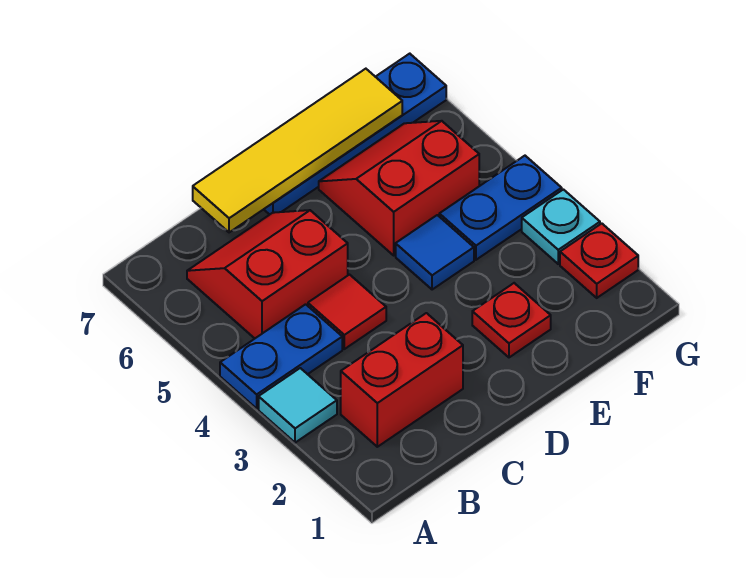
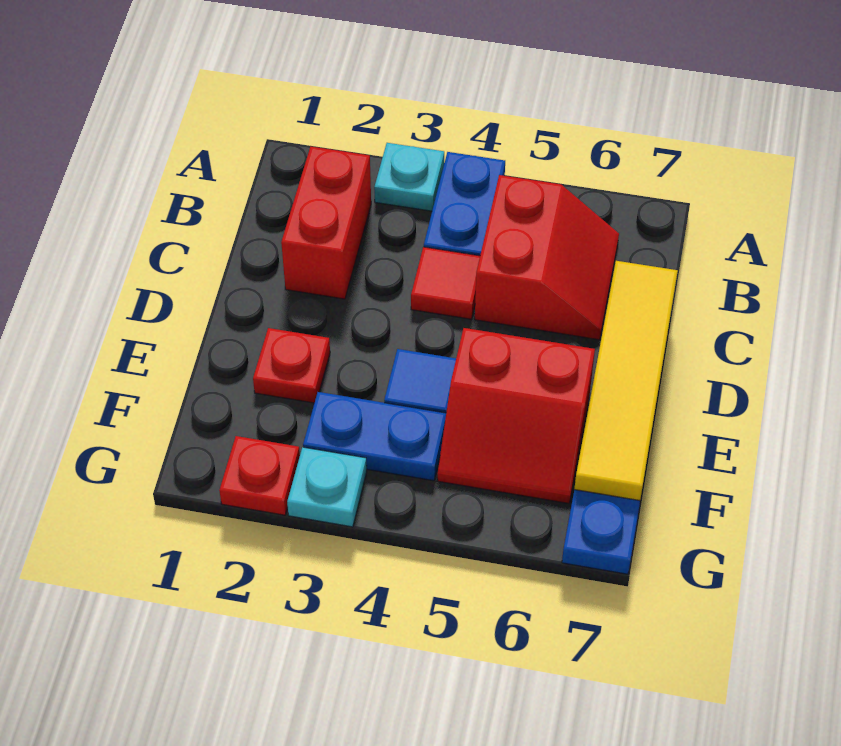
cyan 1x1 tile [259,368,337,443] -> cyan 1x1 plate [374,143,444,211]
red 2x2 slope [319,121,479,255] -> red 2x2 slope turned to [438,328,595,503]
blue 1x2 plate [439,156,562,260] -> blue 1x2 plate turned to [303,392,446,481]

